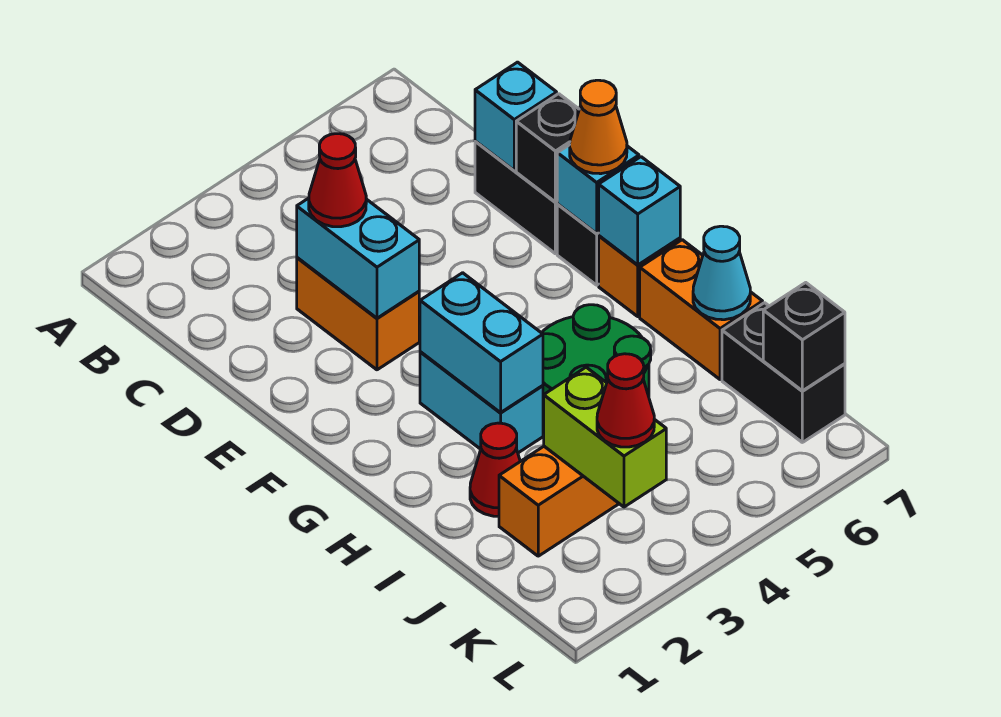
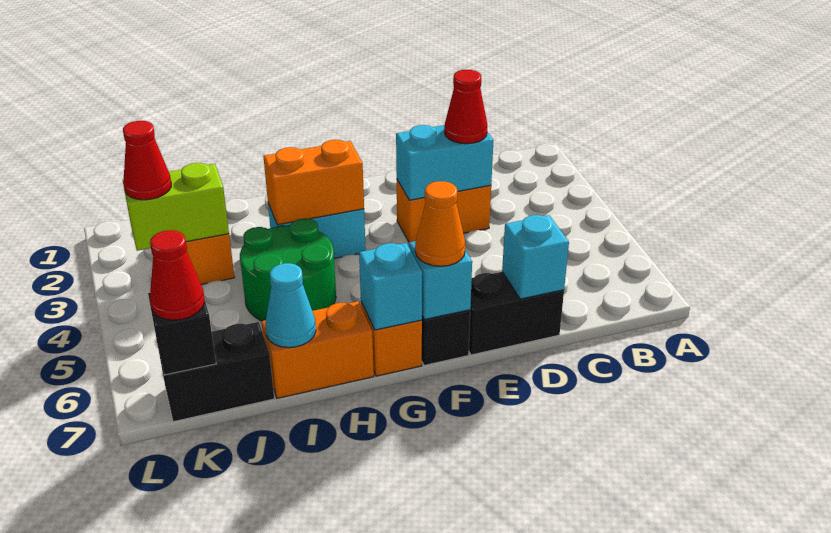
black 1x1 brick [516,94,579,202] -> none
cyan 1x2 brick [420,273,543,413] -> orange 1x2 brick [263,140,364,225]
red 1x1 cone [470,423,520,516] -> red 1x1 cone moved to [150,230,204,320]

